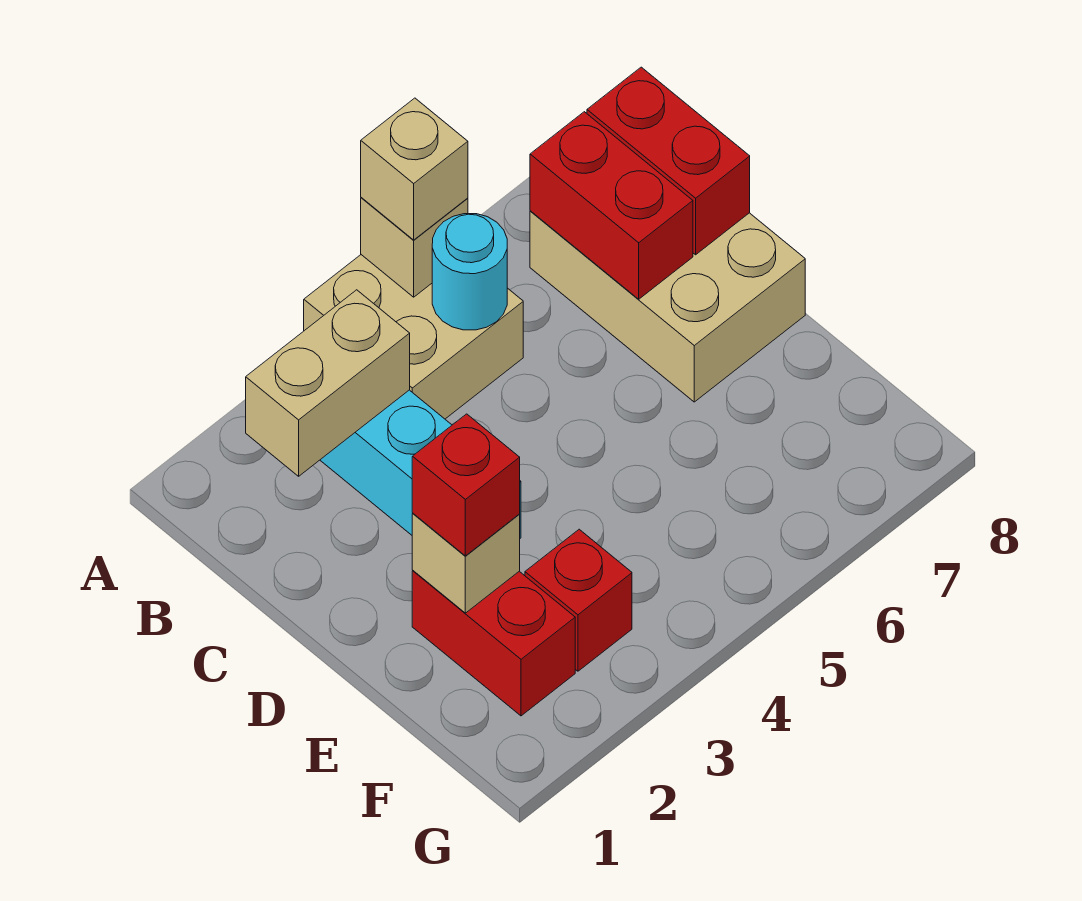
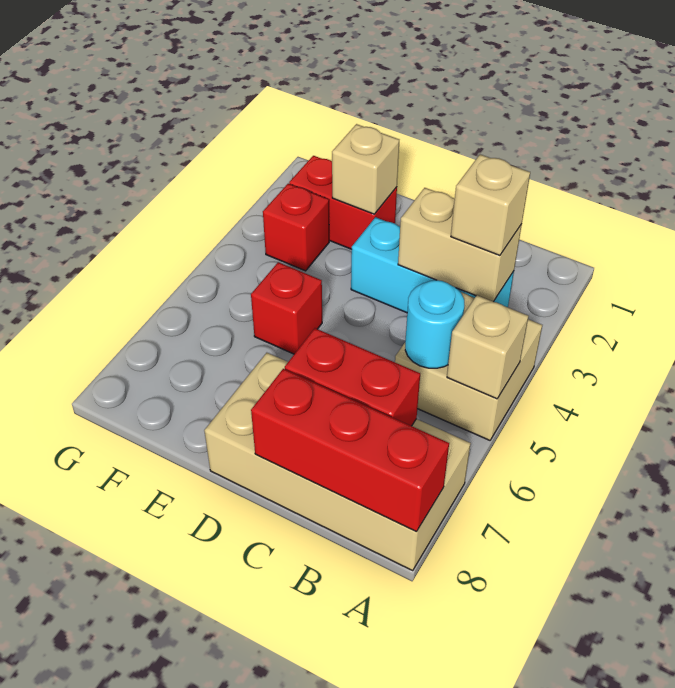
tan 1x1 brick [361,98,468,240] -> tan 1x1 brick moved to [451,154,530,255]
tan 1x2 brick [246,290,410,476] -> tan 1x2 brick turned to [398,188,522,302]
tan 2x3 brick [530,211,805,402] -> tan 2x4 brick [204,353,471,571]
red 1x2 brick [587,67,750,255] -> red 1x3 brick [251,369,449,532]
red 1x1 brick [412,414,520,556] -> red 1x1 brick moved to [251,262,322,354]

